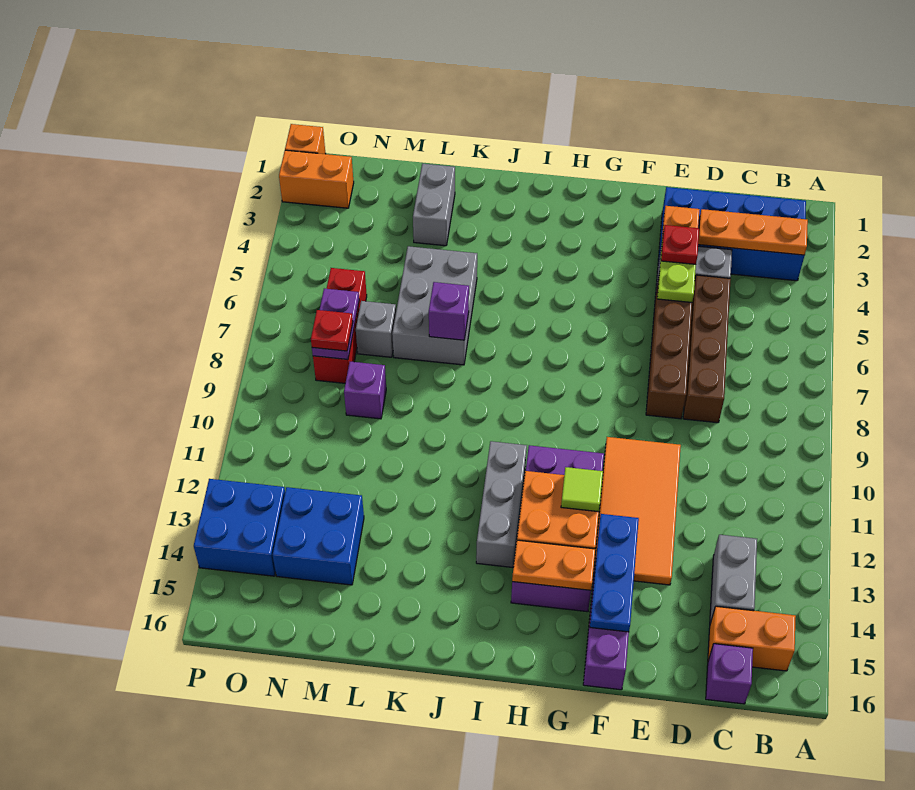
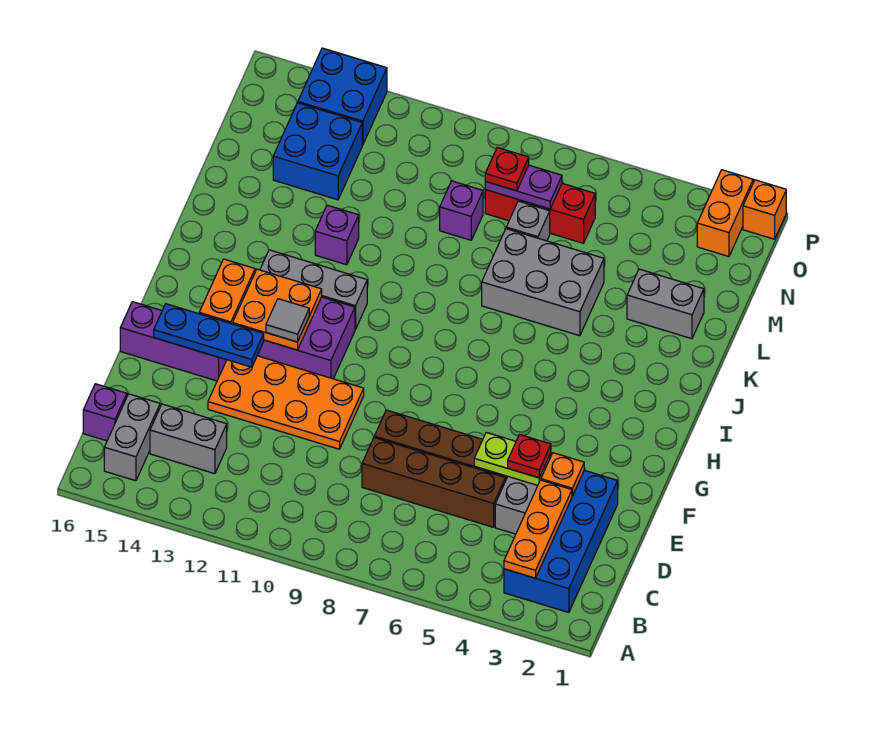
orange 1x2 brick [708,606,796,671] -> grey 1x2 brick [104,394,160,481]
orange 2x4 tile [594,437,681,585] -> orange 2x4 plate [208,356,364,449]
lime 1x1 tile [561,467,603,512] -> grey 1x1 tile [266,299,309,342]
purple 1x1 brick [429,282,469,340] -> purple 1x1 brick moved to [315,205,359,265]

